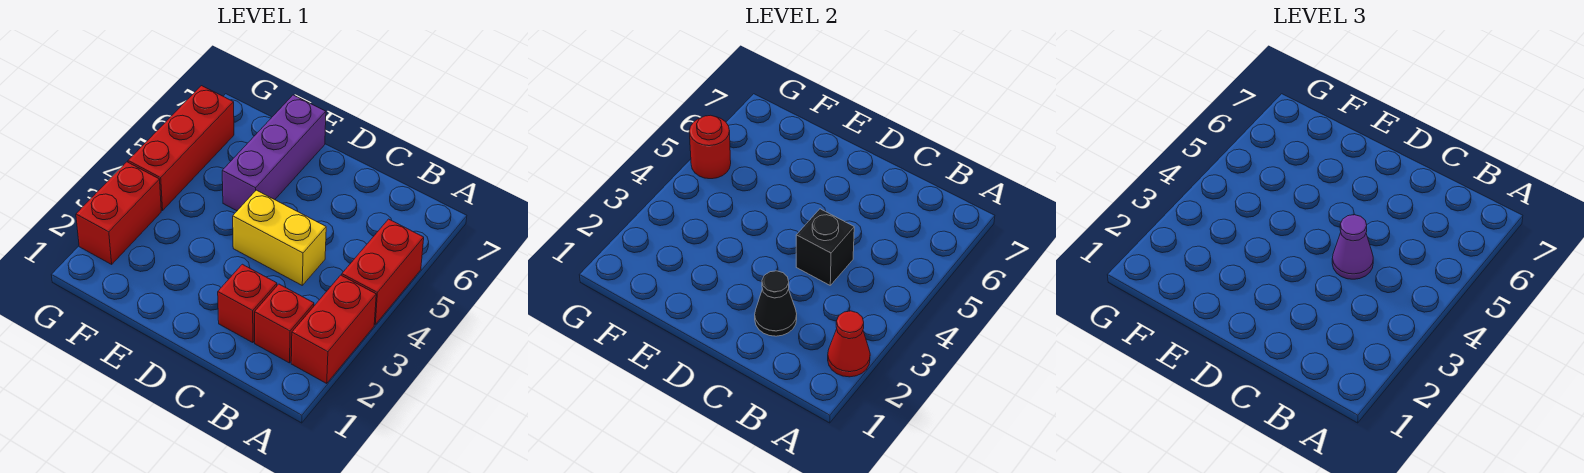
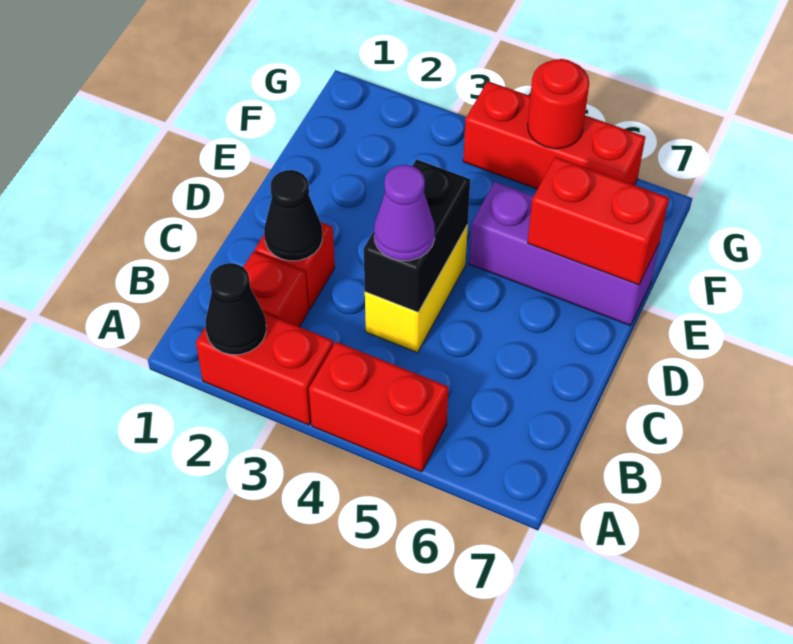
red 1x1 cone [828,311,870,377] -> black 1x1 cone [206,263,266,355]
black 1x1 brick [796,209,854,285] -> black 1x2 brick [364,159,470,312]
red 1x2 brick [76,162,161,264] -> red 1x2 brick moved to [528,157,669,285]

